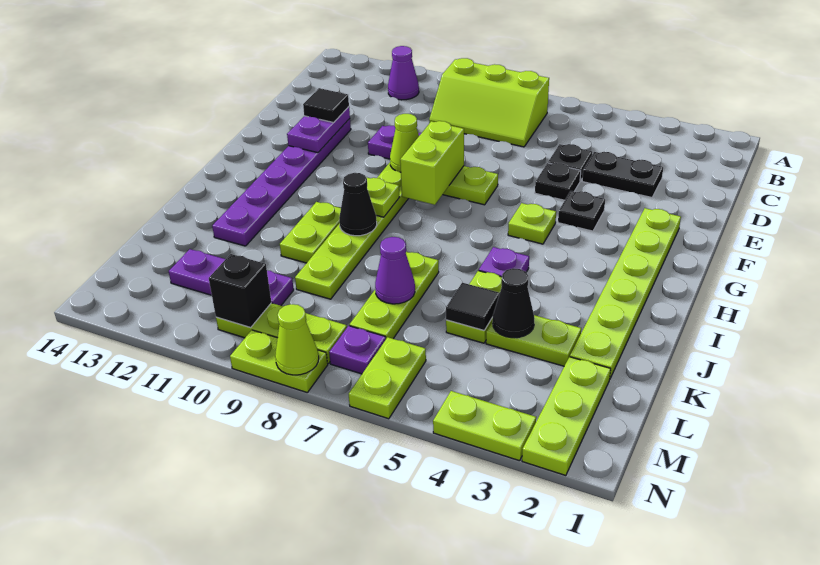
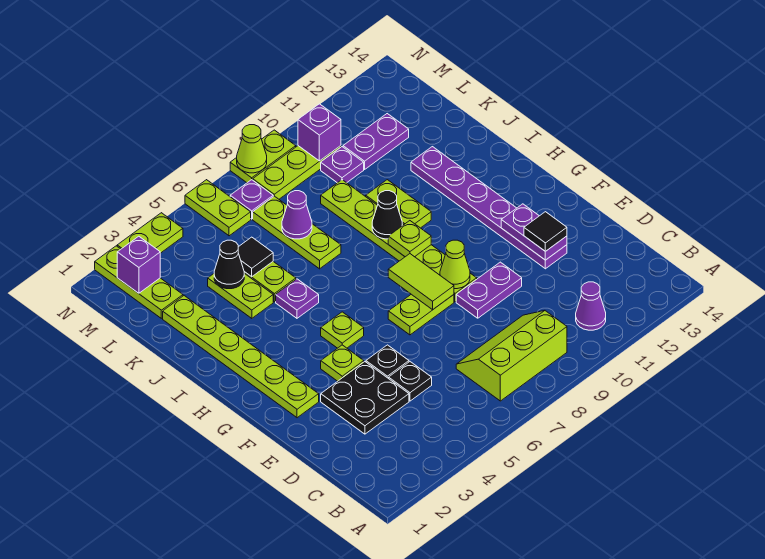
black 1x2 plate [582,152,663,198] -> black 2x2 plate [321,362,409,434]
black 1x1 plate [558,191,605,231] -> lime 1x1 plate [321,345,364,381]
lime 1x2 brick [400,121,464,205] -> lime 1x2 tile [388,254,454,310]
lime 1x2 plate [486,315,581,366] -> lime 1x2 plate turned to [208,273,273,318]
none -> purple 1x1 brick [117,236,160,293]
black 1x1 brick [209,254,271,328] -> purple 1x1 brick [298,104,341,161]

